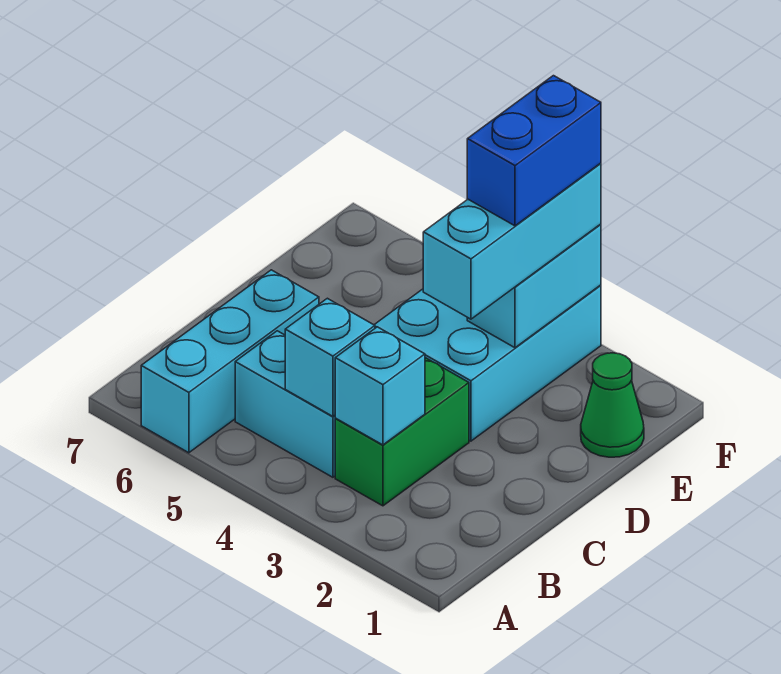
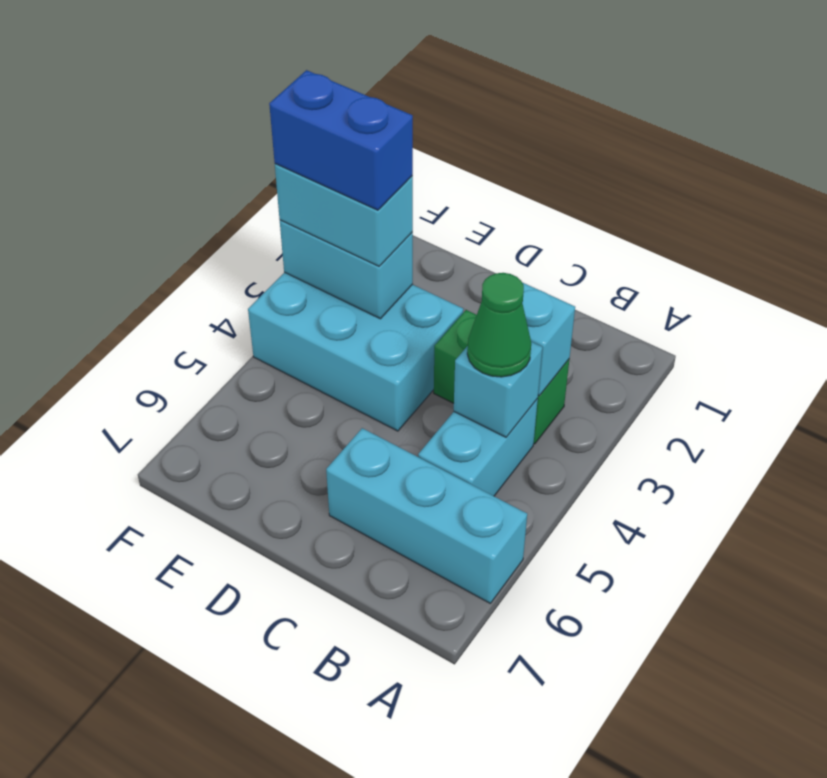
cyan 1x3 brick [423,163,601,319] -> cyan 1x2 brick [275,164,413,266]
green 1x1 cone [581,353,644,457] -> green 1x1 cone moved to [467,273,531,377]

